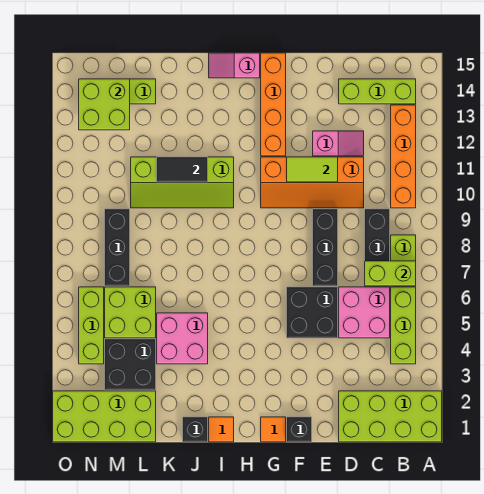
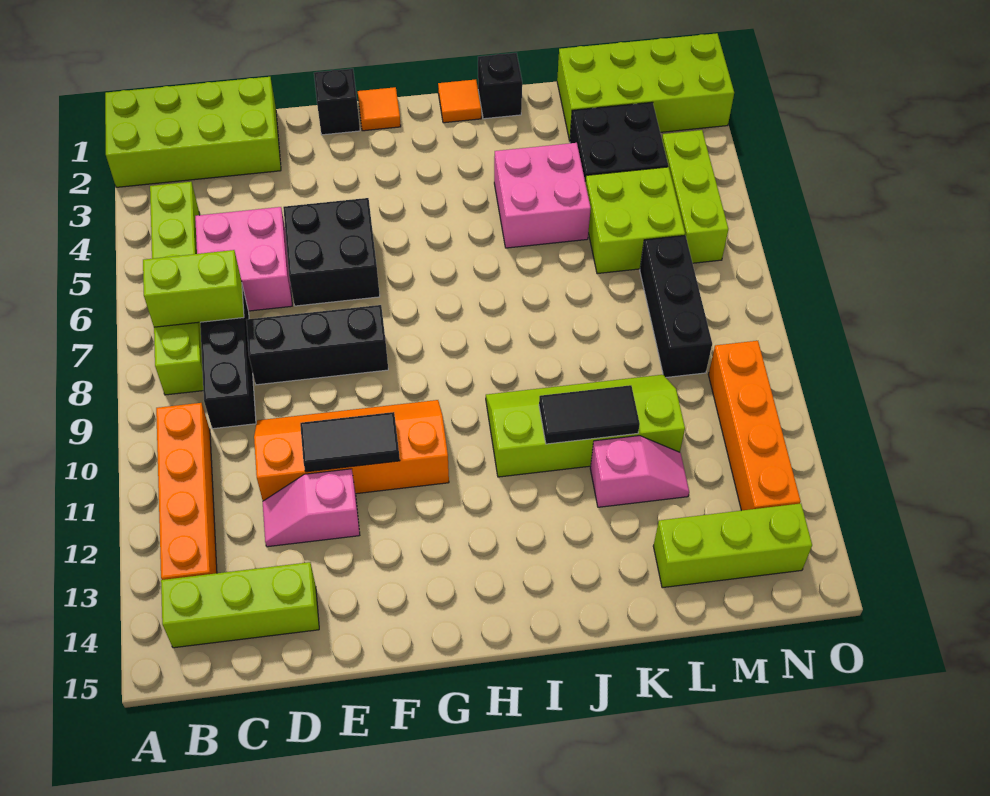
black 1x3 brick [313,209,338,286] -> black 1x3 brick turned to [246,305,388,385]
lime 1x2 tile [287,157,338,182] -> black 1x2 tile [300,412,400,472]
orange 1x4 brick [261,53,286,156] -> orange 1x4 brick moved to [708,341,801,511]
pink 1x2 slope [209,53,260,78] -> pink 1x2 slope moved to [590,436,689,507]
lime 2x2 brick [79,79,130,130] -> none

